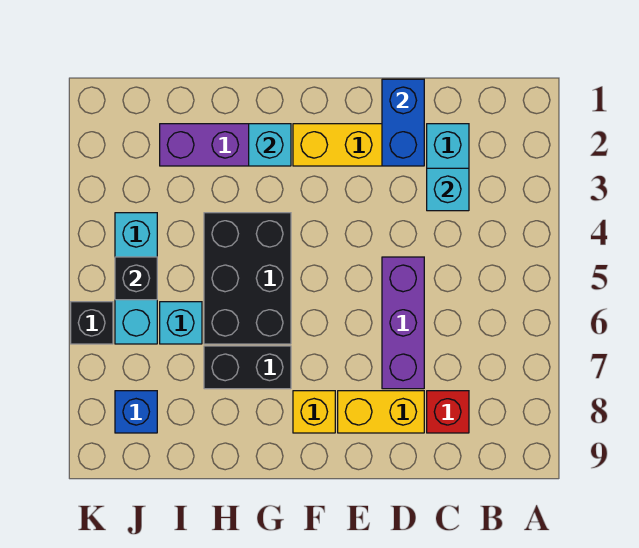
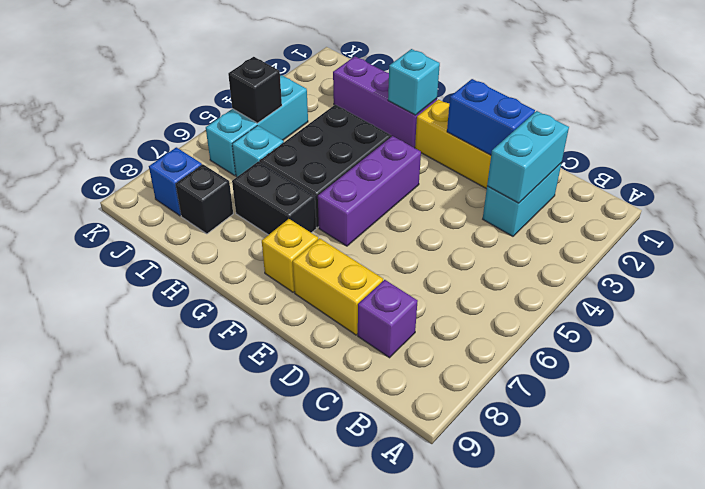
cyan 1x1 brick [427,168,469,211] -> cyan 1x2 brick [487,111,569,203]
red 1x1 brick [427,391,469,433] -> purple 1x1 brick [358,280,418,358]
blue 1x2 brick [382,79,424,166] -> blue 1x2 brick turned to [447,79,535,155]
purple 1x3 brick [382,257,424,389] -> purple 1x3 brick moved to [318,136,421,246]
black 1x1 brick [71,302,113,344] -> black 1x1 brick moved to [176,165,233,234]

